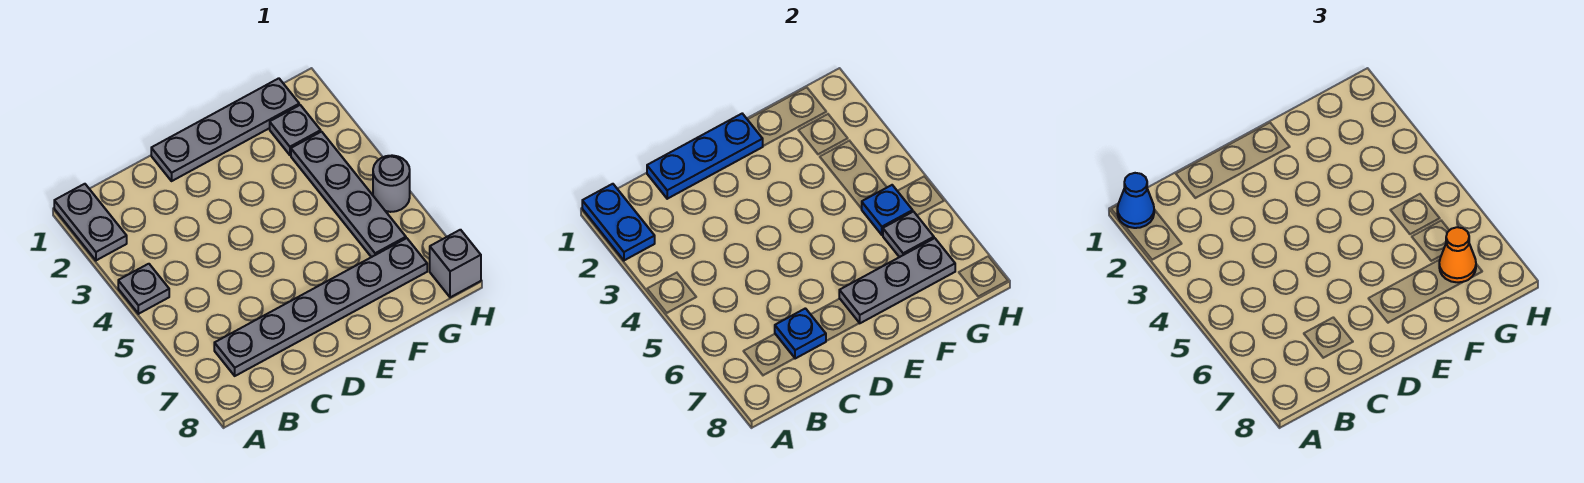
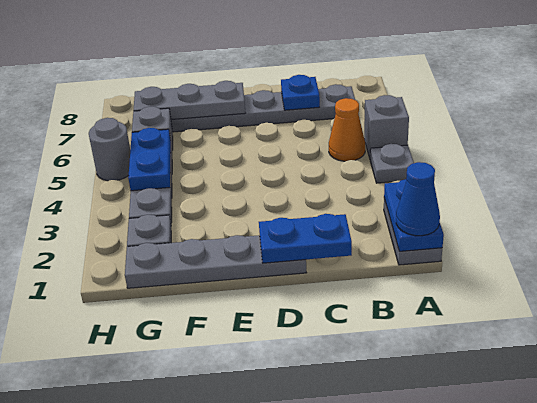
blue 1x3 plate [647,114,763,199] -> blue 1x2 plate [259,214,352,263]
blue 1x1 plate [862,185,913,235] -> blue 1x2 plate [128,128,171,191]
orange 1x1 cone [1439,227,1476,282] -> orange 1x1 cone moved to [329,98,365,161]
grey 1x1 brick [430,230,481,297] -> grey 1x1 brick moved to [364,95,409,158]

